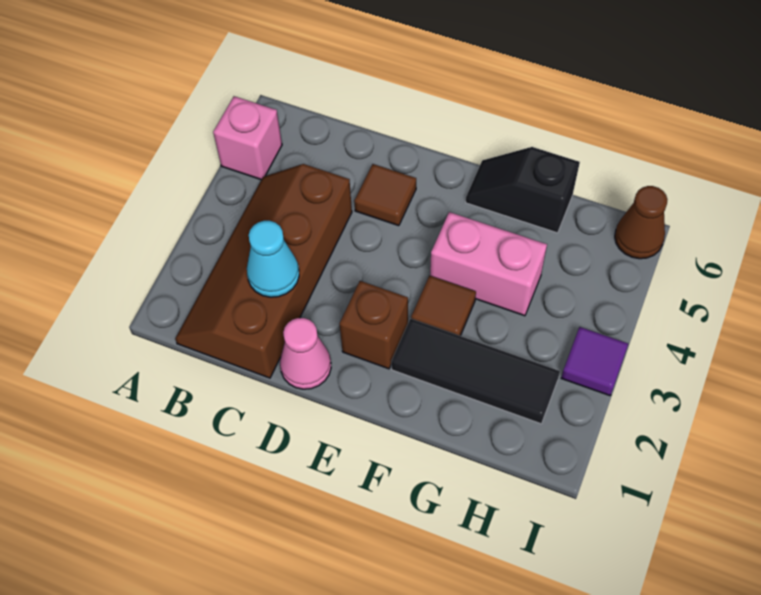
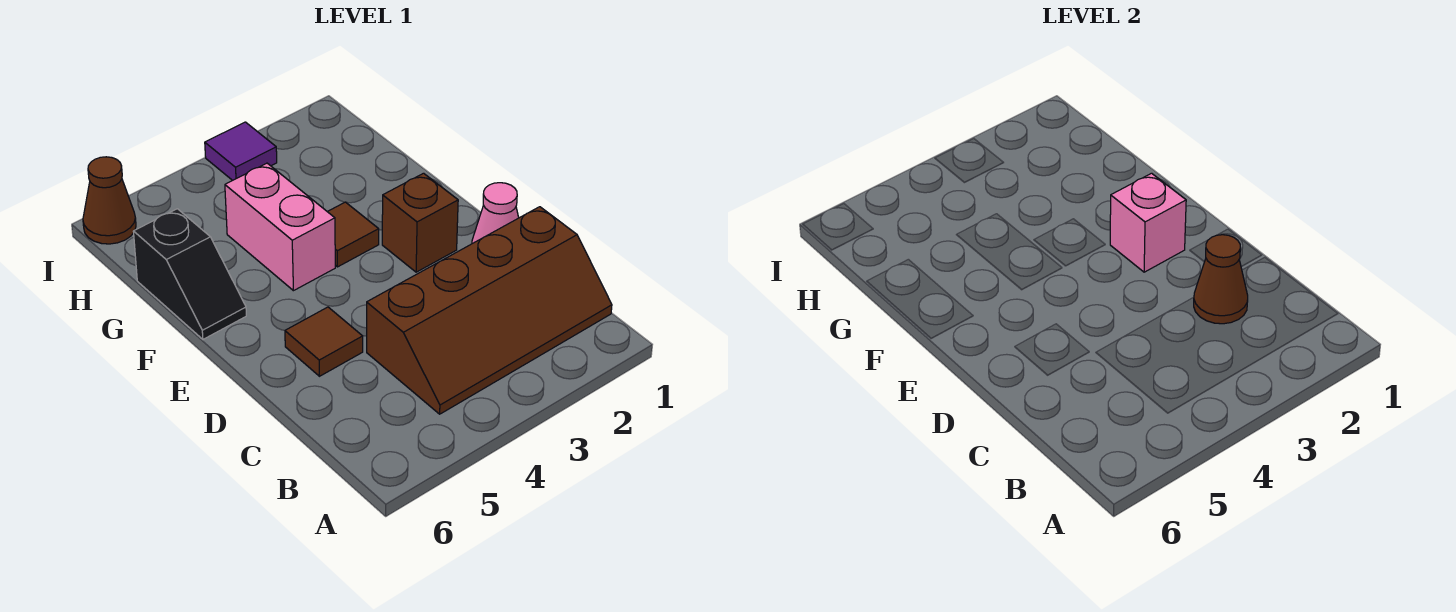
pink 1x1 brick [213,96,282,180] -> pink 1x1 brick moved to [1110,173,1186,272]
cyan 1x1 cone [247,221,299,297] -> brown 1x1 cone [1194,235,1248,324]
black 1x3 tile [391,319,560,424] -> none

